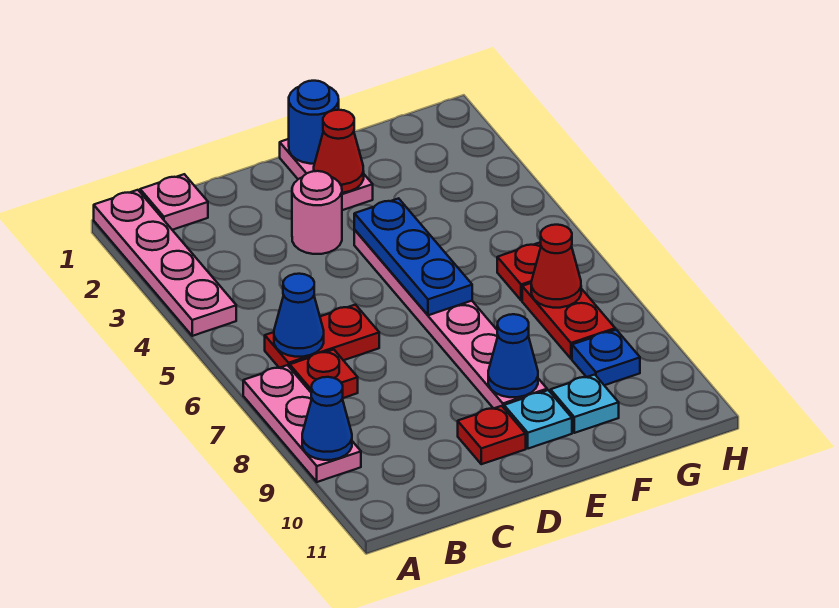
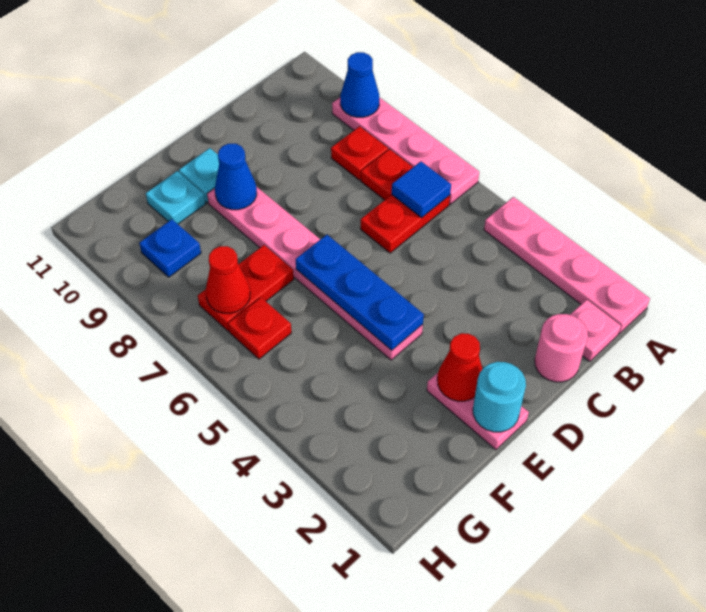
pink 1x3 plate [243,365,361,482] -> pink 1x4 plate [332,97,479,204]
blue 1x1 cone [274,274,324,357] -> blue 1x1 tile [392,162,451,218]
pink 1x1 round brick [292,171,342,254] -> pink 1x1 round brick moved to [535,314,588,382]
red 1x1 plate [458,406,526,464] -> red 1x1 plate moved to [331,126,388,180]
blue 1x1 round brick [289,81,339,164] -> cyan 1x1 round brick [473,362,526,432]
red 1x2 plate [522,283,615,359] -> red 1x2 plate turned to [198,245,294,331]

